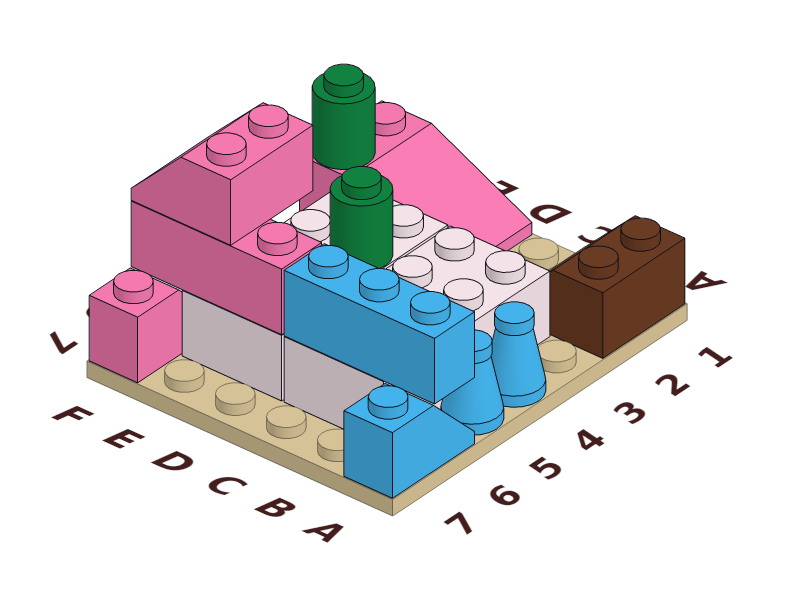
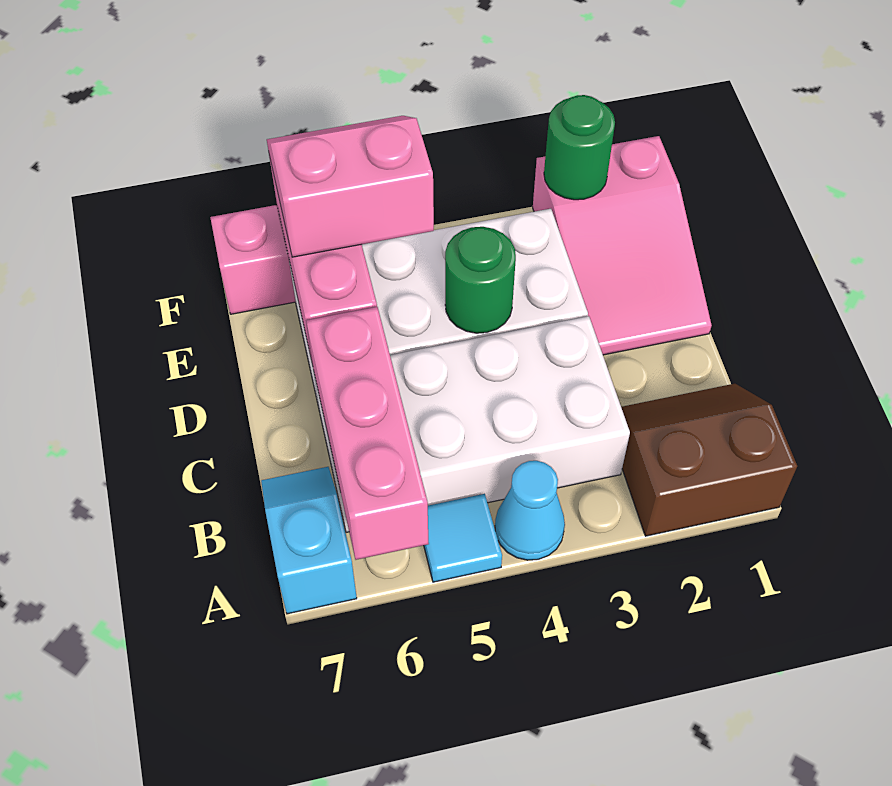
cyan 1x1 cone [441,330,504,435] -> cyan 1x1 tile [424,494,502,582]
cyan 1x2 slope [344,384,475,498] -> cyan 1x2 slope turned to [261,467,357,614]
cyan 1x3 brick [284,244,475,404] -> pink 1x3 brick [306,307,429,560]

